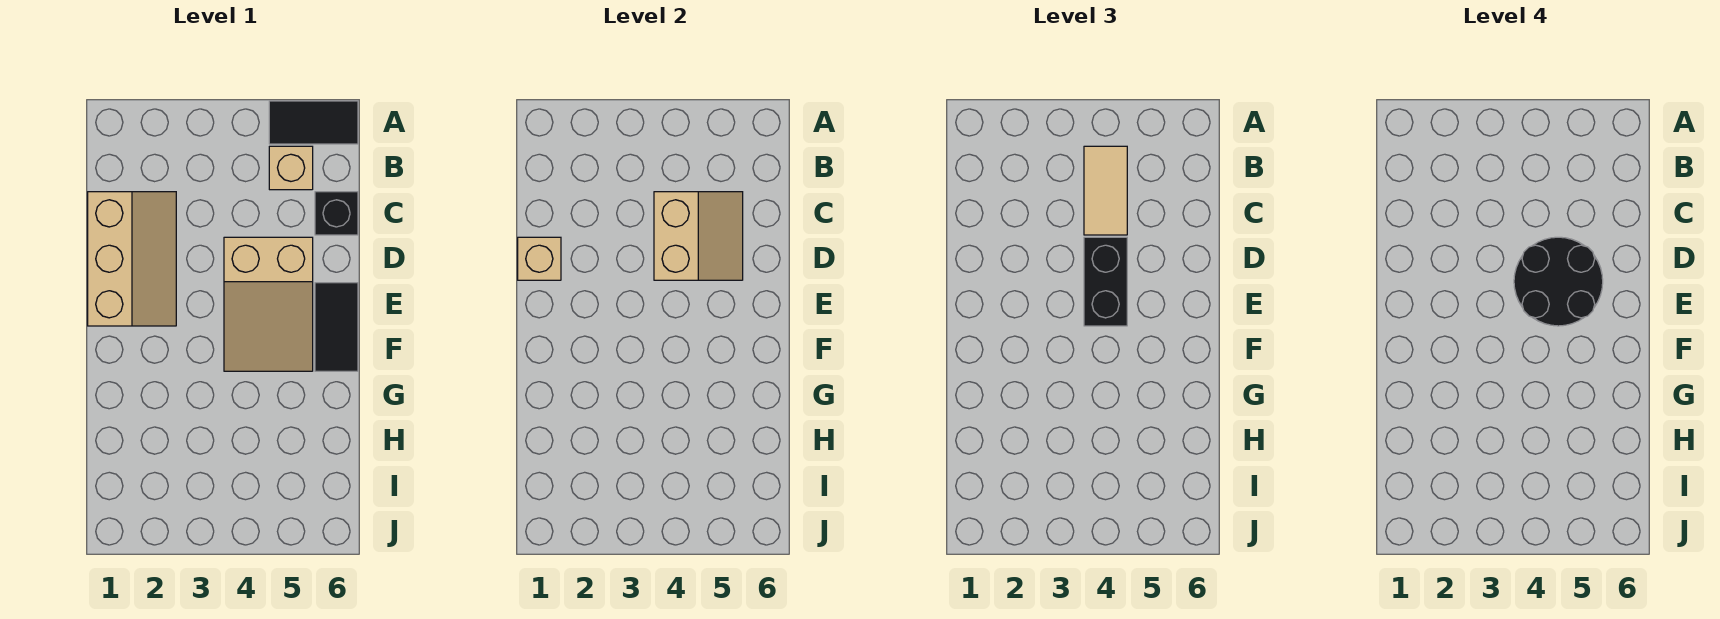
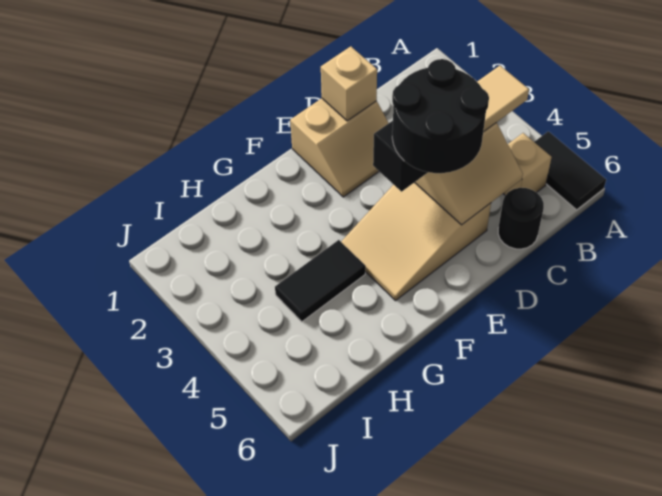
tan 2x3 slope [88,192,176,326] -> tan 2x2 slope [290,98,388,197]
black 1x1 brick [315,192,358,235] -> black 1x1 round brick [498,188,544,249]
black 1x2 tile [315,283,358,371] -> black 1x2 tile moved to [275,240,366,322]

